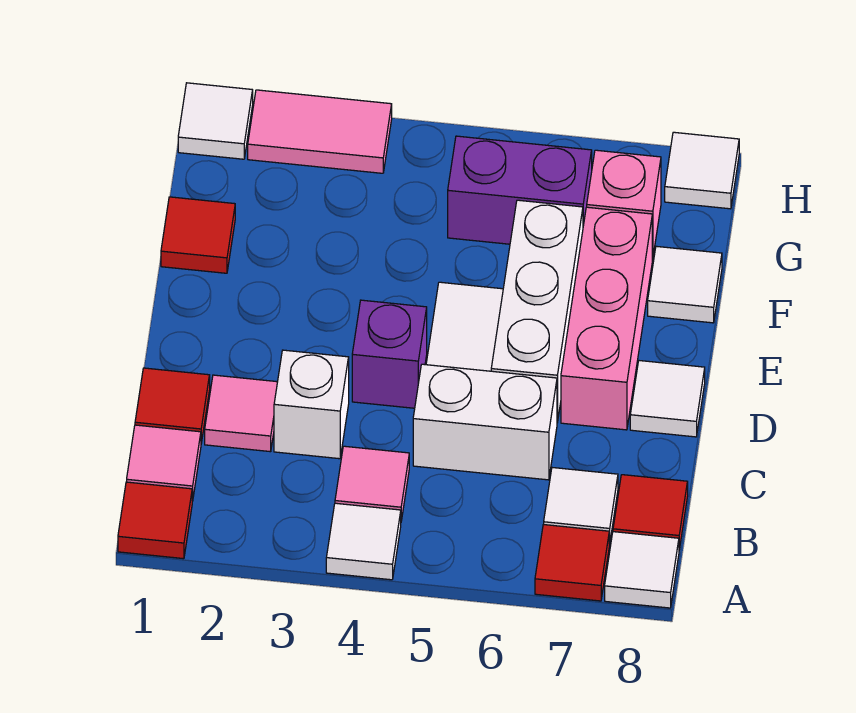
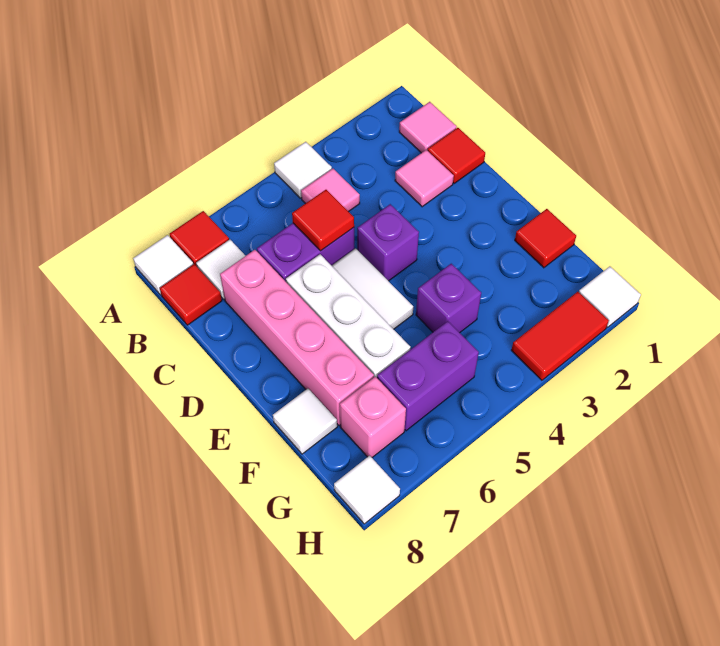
red 1x1 tile [118,482,192,559] -> red 1x1 tile moved to [292,190,354,251]
white 1x1 brick [274,350,349,459] -> none
white 1x2 brick [413,364,557,480] -> purple 1x2 brick [257,223,354,282]
pink 1x3 brick [561,207,652,430] -> pink 1x4 brick [220,250,374,426]
white 1x1 tile [630,361,705,437] -> none
none -> purple 1x1 brick [416,264,481,333]
pink 1x2 tile [248,90,392,173] -> red 1x2 tile [511,292,609,380]

